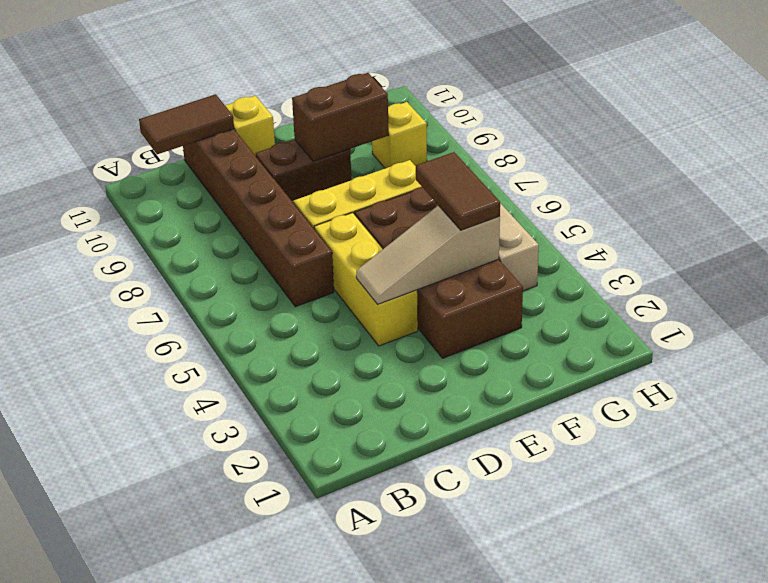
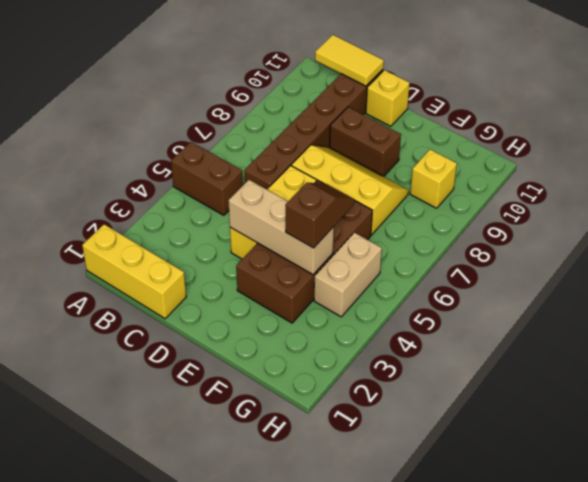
none -> yellow 1x3 brick [82,224,186,319]
brown 1x2 tile [139,94,234,154] -> yellow 1x2 tile [315,35,384,86]
tan 1x3 slope [356,206,500,304] -> tan 1x3 brick [228,180,334,275]
brown 1x2 brick [292,73,389,161] -> brown 1x2 brick moved to [171,142,243,215]
brown 1x2 tile [416,152,500,230] -> brown 1x2 slope [285,183,354,248]

